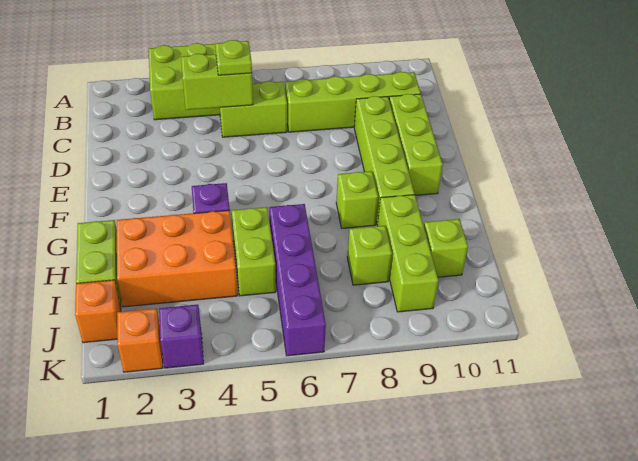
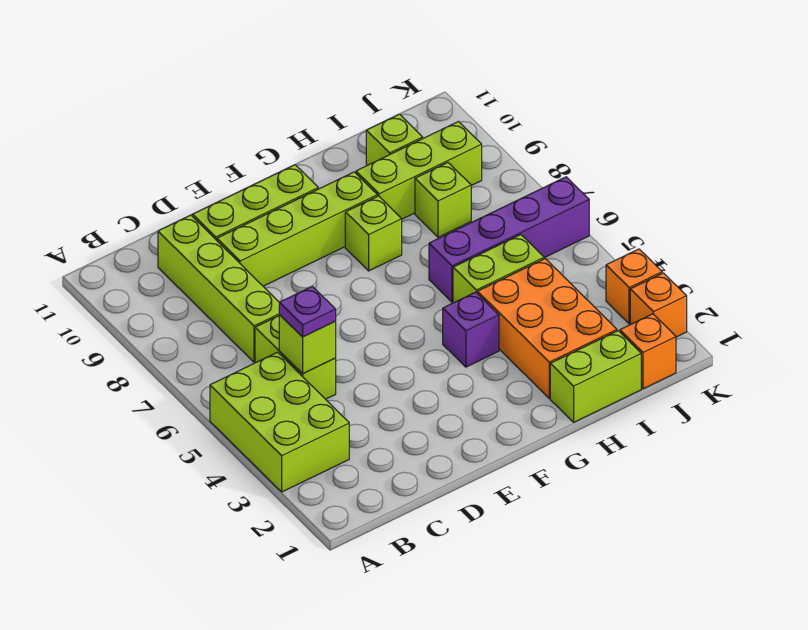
lime 1x2 brick [181,54,253,110] -> lime 1x1 brick [279,315,336,374]
lime 1x1 plate [215,40,252,75] -> purple 1x1 plate [279,286,336,337]
purple 1x1 brick [159,305,204,368] -> orange 1x1 brick [606,249,662,324]

